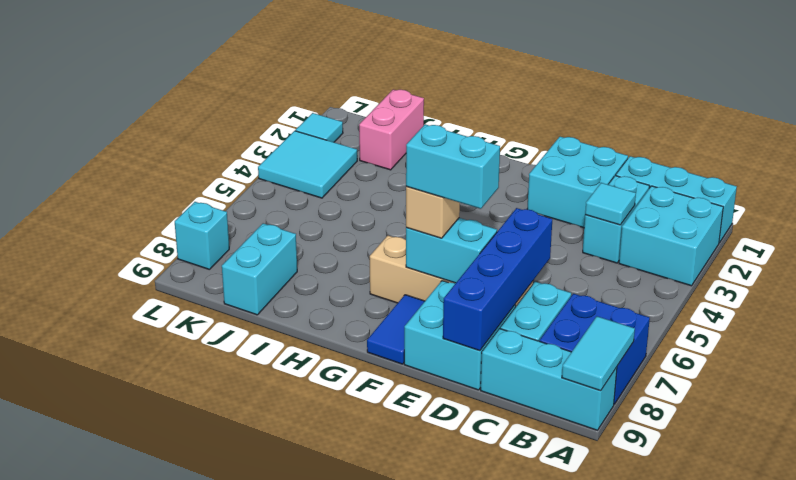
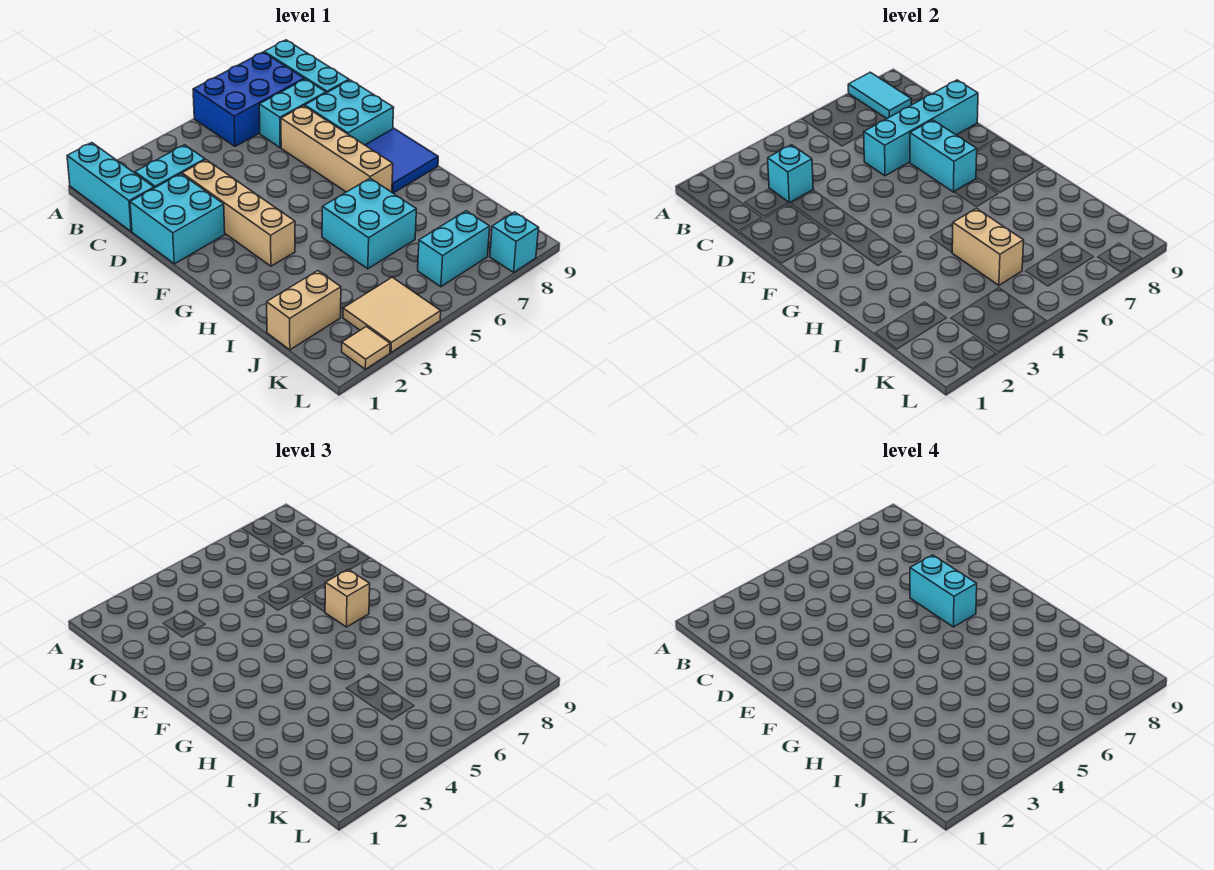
cyan 2x2 brick [619,186,723,286] -> cyan 2x2 brick moved to [322,178,416,269]
blue 2x2 brick [540,294,650,404] -> blue 2x3 brick [193,52,304,146]
cyan 1x2 tile [562,316,635,391] -> cyan 1x2 tile turned to [848,72,911,118]
cyan 1x1 tile [585,183,636,225] -> cyan 1x1 brick [768,145,813,203]
none -> tan 1x4 brick [182,160,295,266]
blue 1x4 brick [443,208,552,351] -> cyan 1x4 brick [864,80,978,176]
blue 1x2 tile [367,295,425,364] -> blue 2x2 tile [365,129,438,193]
none -> tan 1x2 brick [952,208,1024,285]
pink 1x2 brick [359,89,424,170] -> tan 1x2 brick [267,271,341,350]
cyan 1x2 brick [222,223,297,315] -> cyan 1x2 brick moved to [418,211,490,287]
cyan 2x2 tile [258,131,357,198] -> tan 2x2 tile [343,277,441,353]
cyan 1x1 tile [295,113,343,142] -> tan 1x1 tile [342,327,390,369]

